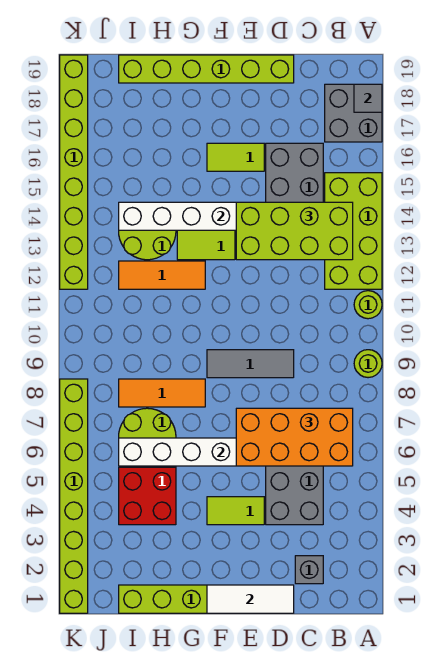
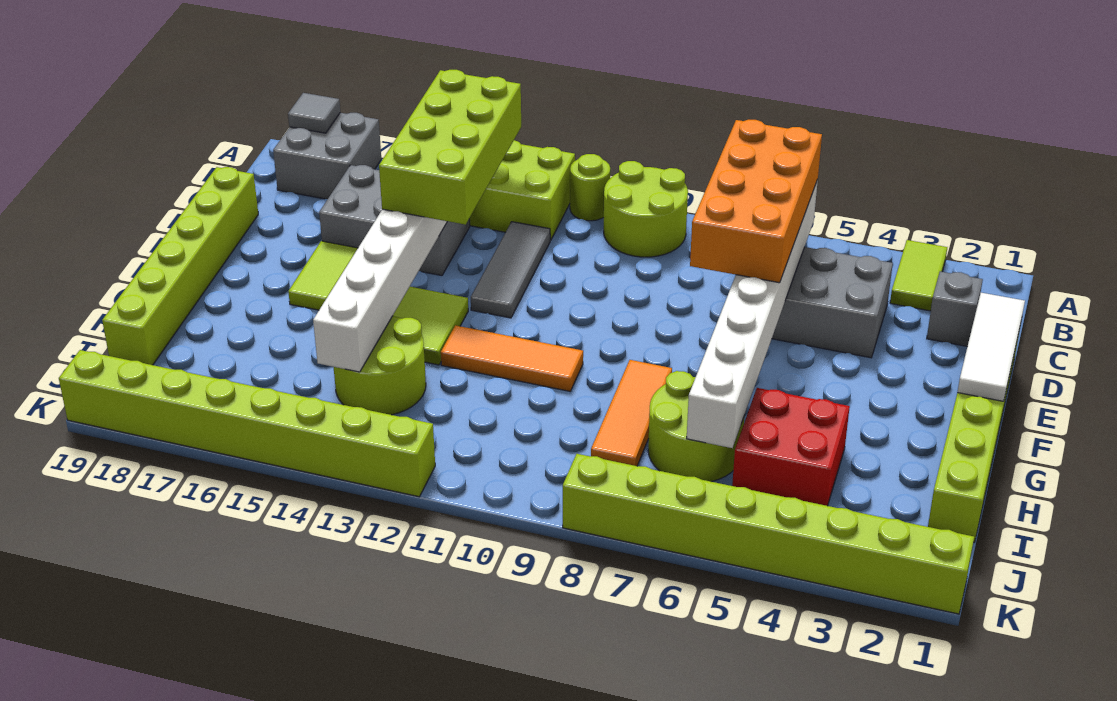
lime 1x1 round brick [354,350,382,378] -> lime 2x2 round brick [604,161,688,257]
grey 1x3 tile [207,350,294,378] -> grey 1x3 tile moved to [471,222,551,318]
lime 1x2 tile [207,497,264,525] -> lime 1x2 tile moved to [890,240,947,311]
orange 1x3 tile [119,261,205,289] -> orange 1x3 tile turned to [441,325,583,391]

